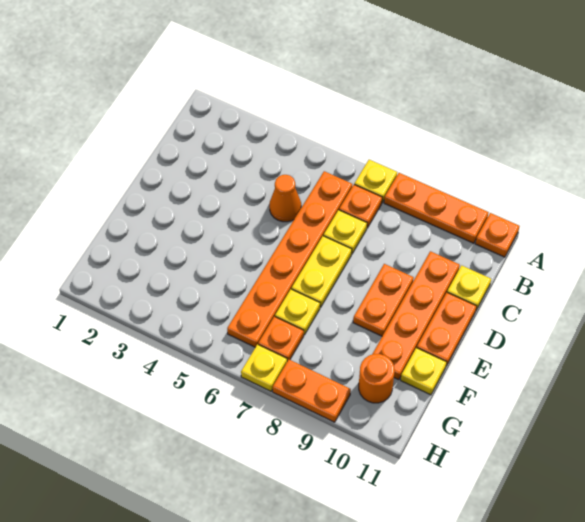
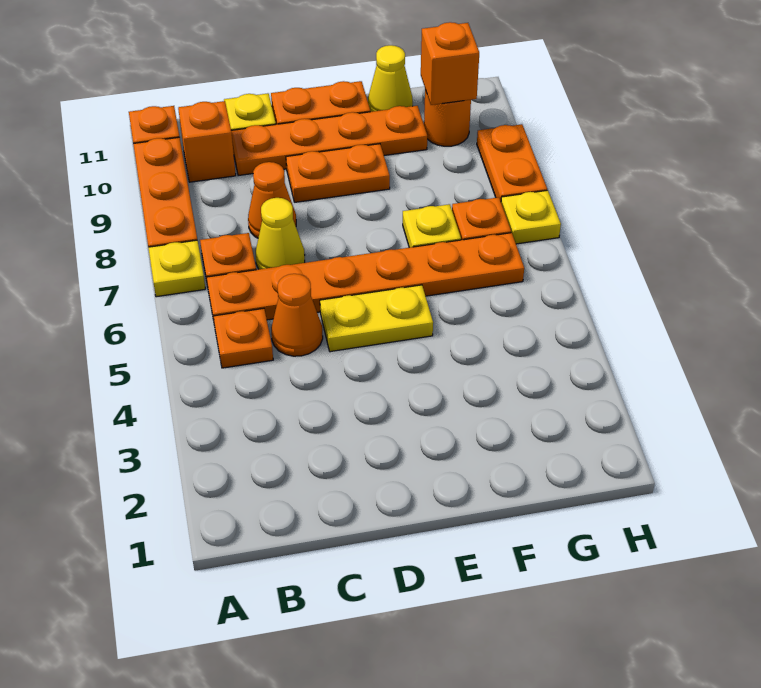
none -> orange 1x1 plate [213,308,273,368]
none -> orange 1x1 brick [178,101,236,182]
yellow 1x1 plate [324,210,367,253] -> yellow 1x1 cone [256,198,305,269]
none -> orange 1x1 cone [248,162,296,238]
yellow 1x2 plate [291,236,352,307] -> yellow 1x2 plate moved to [320,285,433,352]
yellow 1x1 plate [401,348,447,395] -> yellow 1x1 cone [368,45,413,112]
none -> orange 1x1 brick [421,22,479,105]

